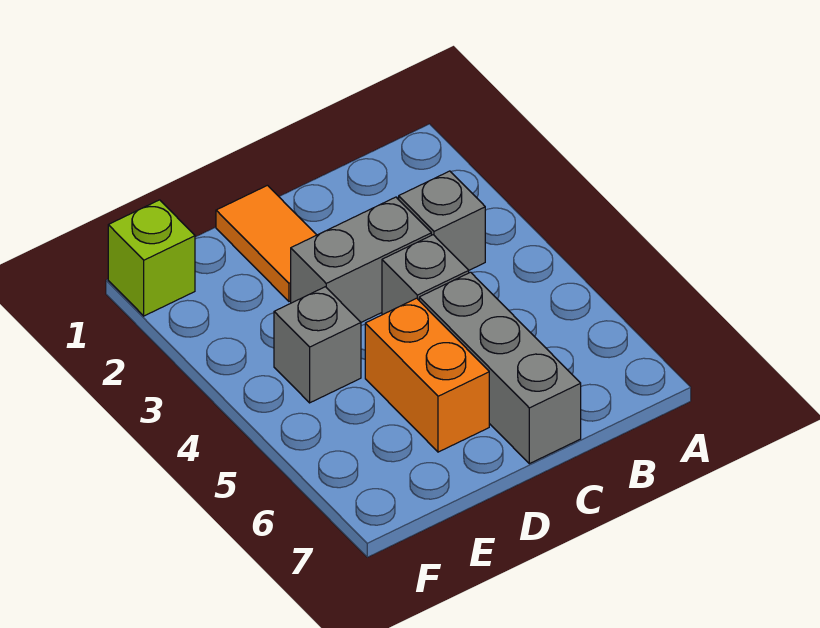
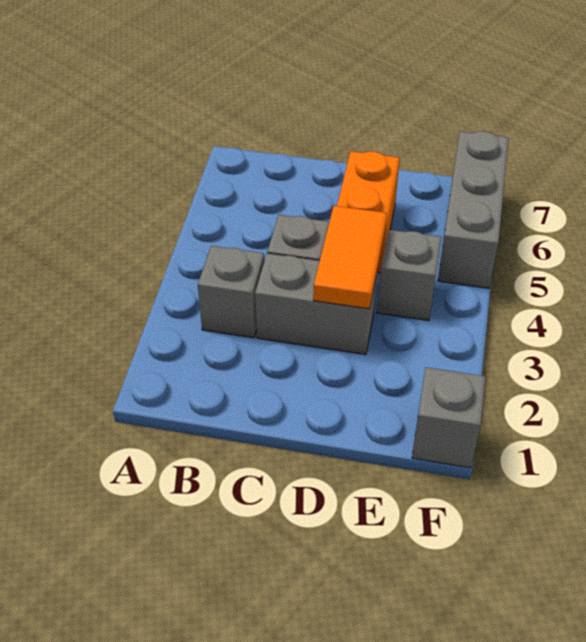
grey 1x3 brick [419,272,581,464] -> grey 1x3 brick moved to [438,131,509,288]
orange 1x2 tile [216,185,316,301] -> orange 1x2 tile moved to [313,206,387,309]
lime 1x1 brick [108,200,195,316] -> grey 1x1 brick [412,367,485,468]

